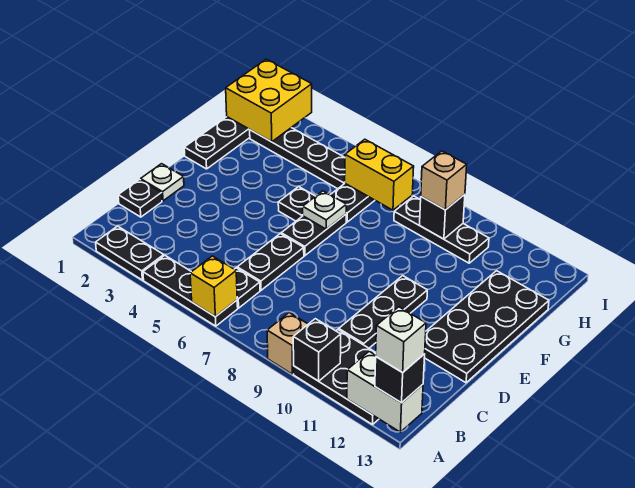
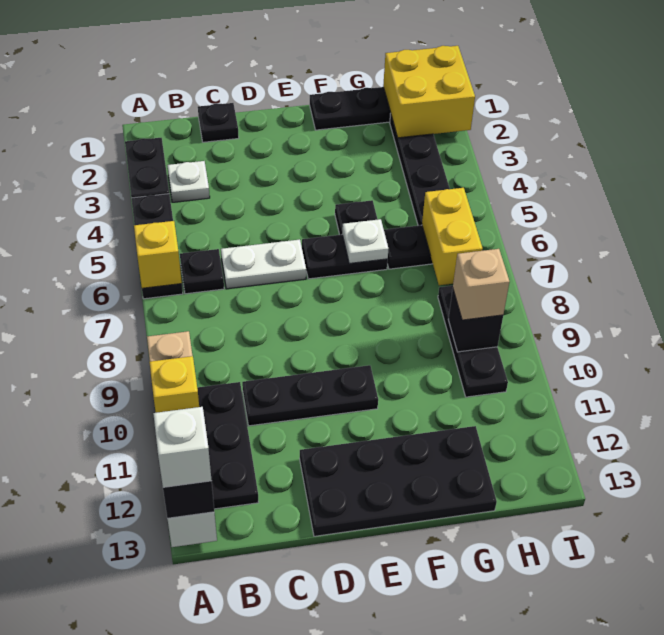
black 1x1 brick [293,319,341,381] -> yellow 1x1 brick [149,356,199,413]
black 1x2 plate [237,234,304,290] -> white 1x2 plate [221,239,306,289]
white 1x1 plate [141,164,184,201] -> white 1x1 plate moved to [167,161,210,202]

